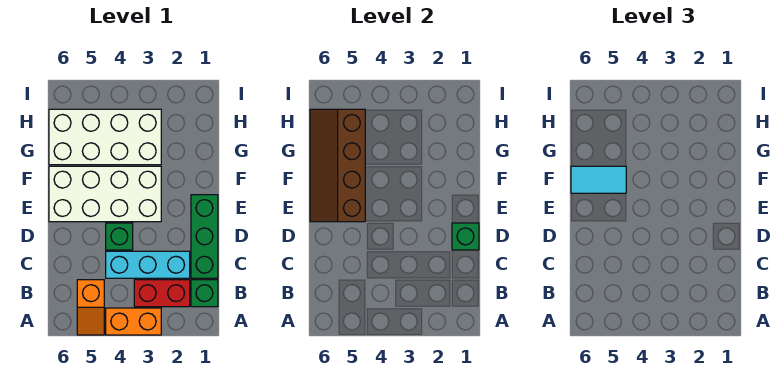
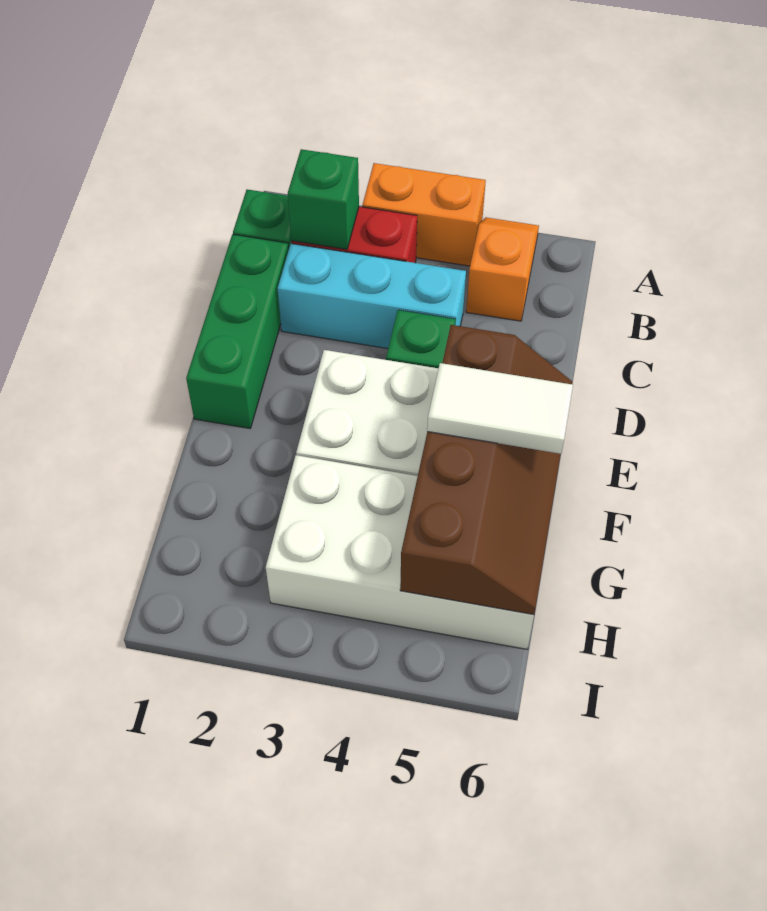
green 1x1 brick [452,223,479,250] -> green 1x1 brick moved to [288,149,359,249]
cyan 1x2 tile [571,166,626,193] -> white 1x2 tile [427,363,573,454]

